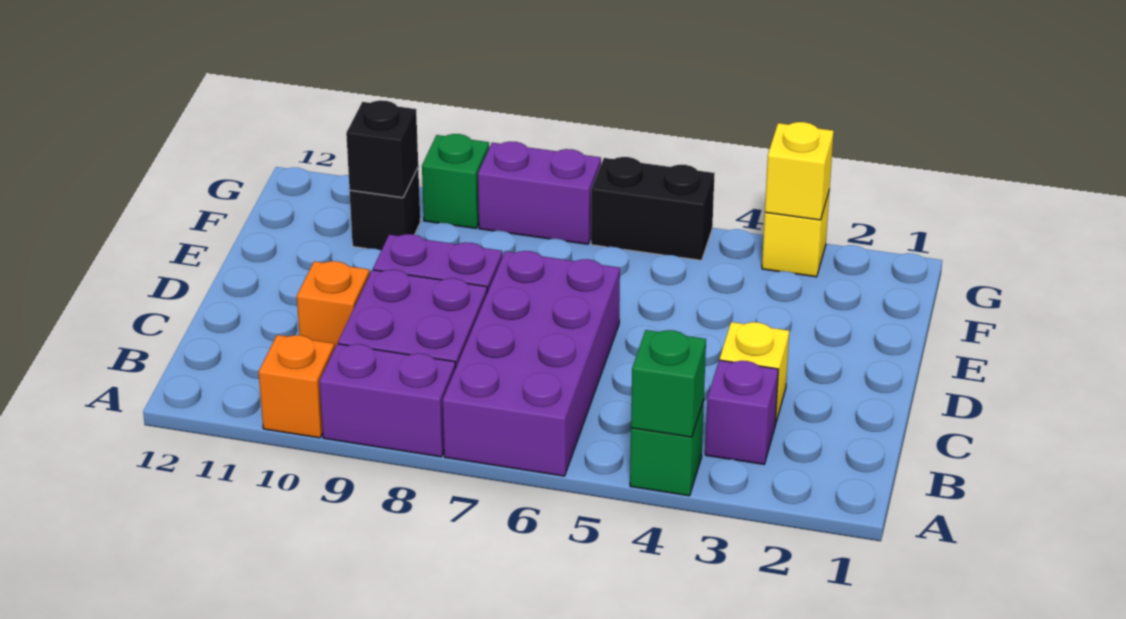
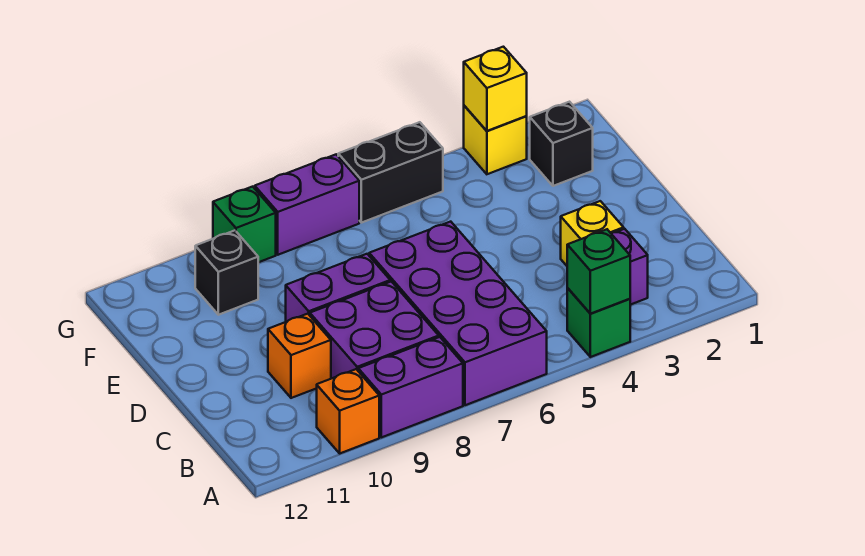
black 1x1 brick [346,100,418,198] -> black 1x1 brick moved to [530,102,593,186]

